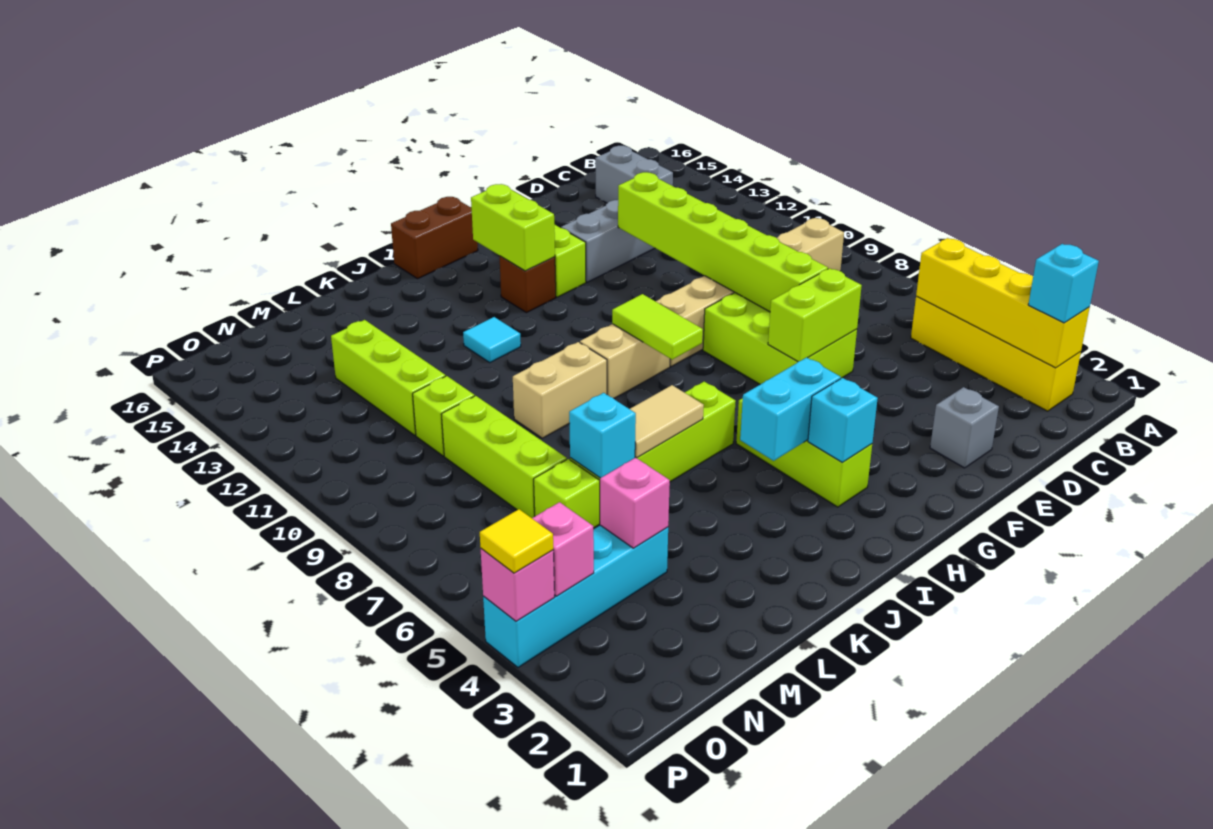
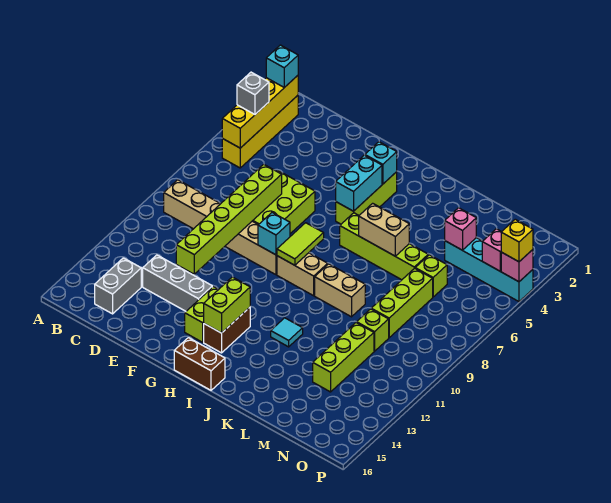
grey 1x1 brick [930,387,999,468] -> grey 1x1 brick moved to [237,72,269,114]
lime 1x2 brick [768,268,862,362] -> none
cyan 1x2 brick [740,357,841,461] -> cyan 1x2 brick turned to [336,155,382,211]
brown 1x1 brick [500,256,556,313] -> brown 1x2 brick [204,307,250,353]
tan 1x2 tile [630,385,704,458] -> tan 1x2 brick [359,203,409,256]
cyan 1x1 brick [569,393,636,478] -> cyan 1x1 brick moved to [258,213,290,255]
yellow 1x1 tile [480,509,553,573] -> yellow 1x1 brick [501,219,533,262]

